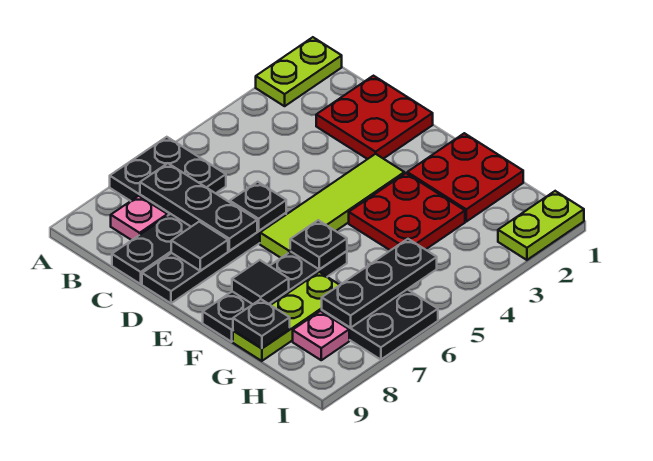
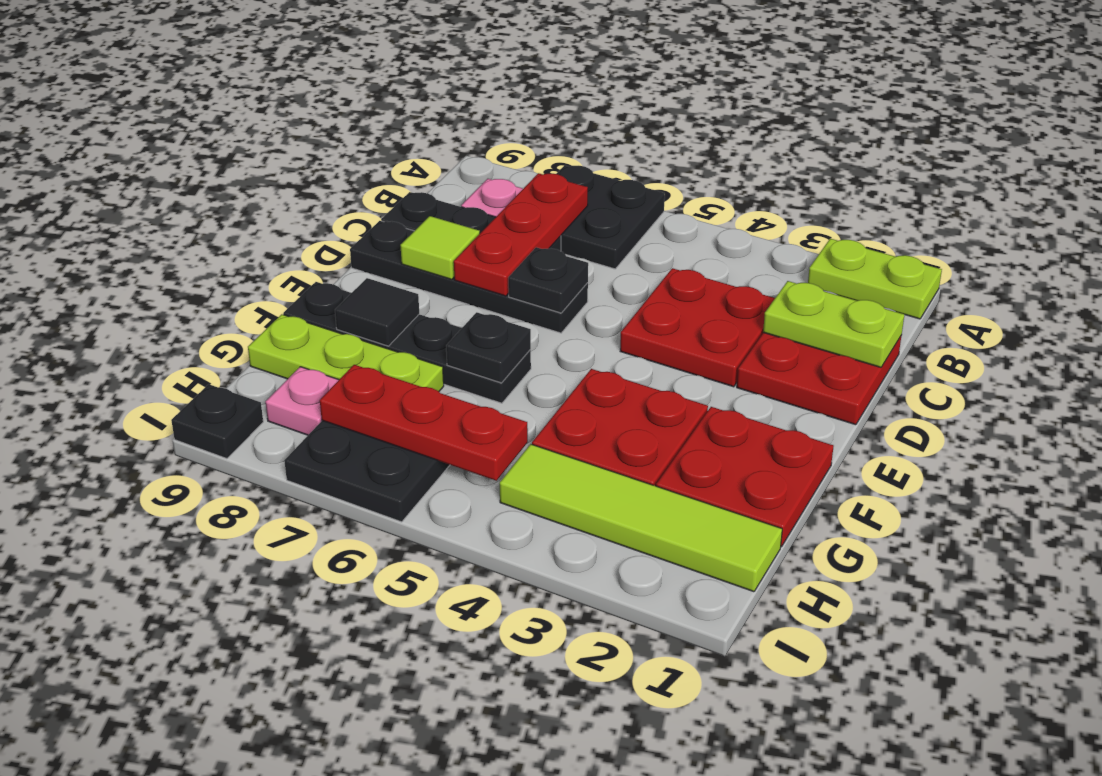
black 1x3 plate [140,163,257,251] -> red 1x3 plate [454,173,588,296]
none -> red 2x2 plate [620,268,775,387]
black 1x1 tile [171,222,228,271] -> lime 1x1 tile [401,216,480,280]
lime 1x4 tile [260,154,404,258] -> lime 1x4 tile moved to [500,444,782,592]
black 1x1 plate [233,299,290,348] -> black 1x1 plate moved to [171,384,263,459]
black 1x3 plate [322,239,437,328] -> red 1x3 plate [320,365,528,481]
lime 1x2 plate [498,191,584,260] -> lime 1x2 plate moved to [763,281,904,367]

